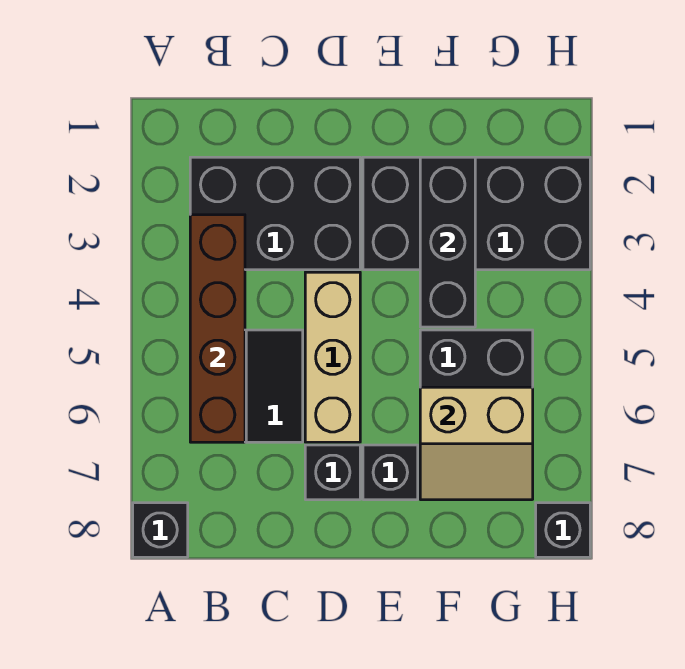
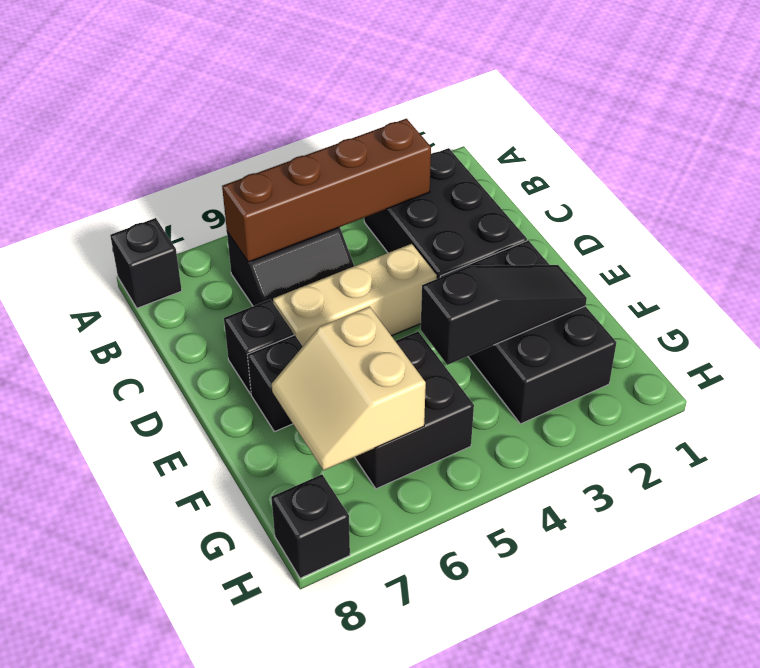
black 2x4 brick [363,157,590,270] -> black 2x3 brick [440,240,616,424]
black 1x3 brick [420,157,475,327] -> black 1x3 slope [421,265,587,365]

